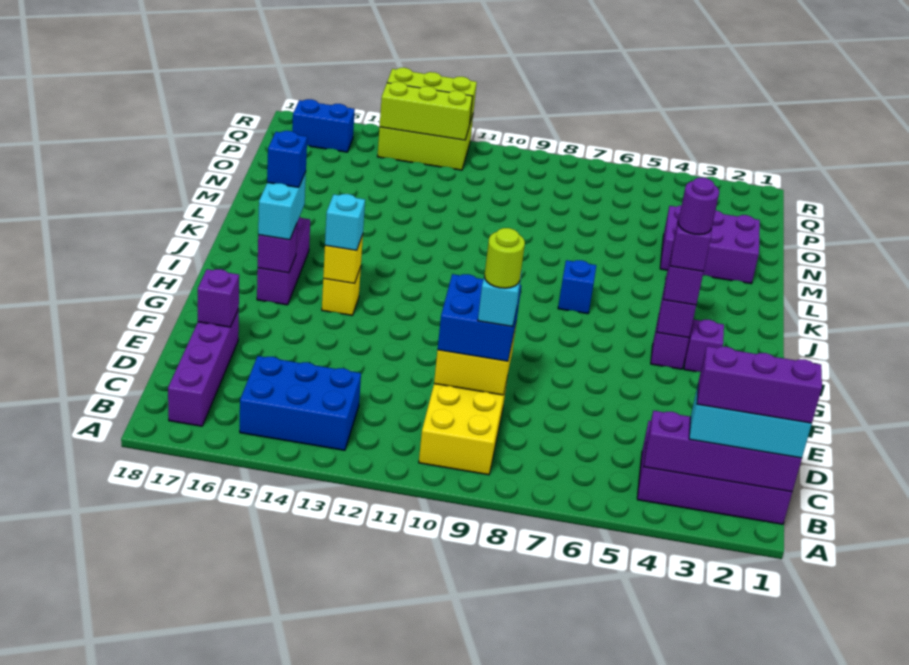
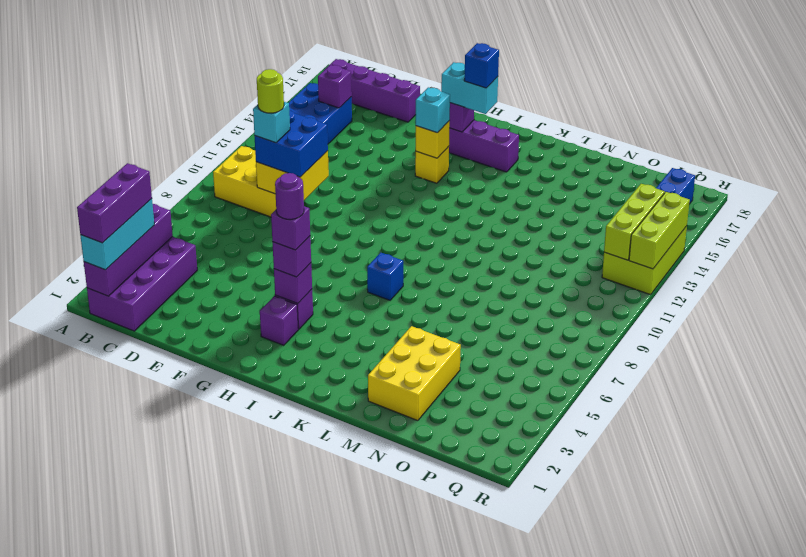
purple 1x1 brick [198,269,239,327] -> purple 1x1 brick moved to [318,65,352,108]
purple 2x3 brick [660,205,760,284] -> yellow 2x3 brick [368,326,461,421]

